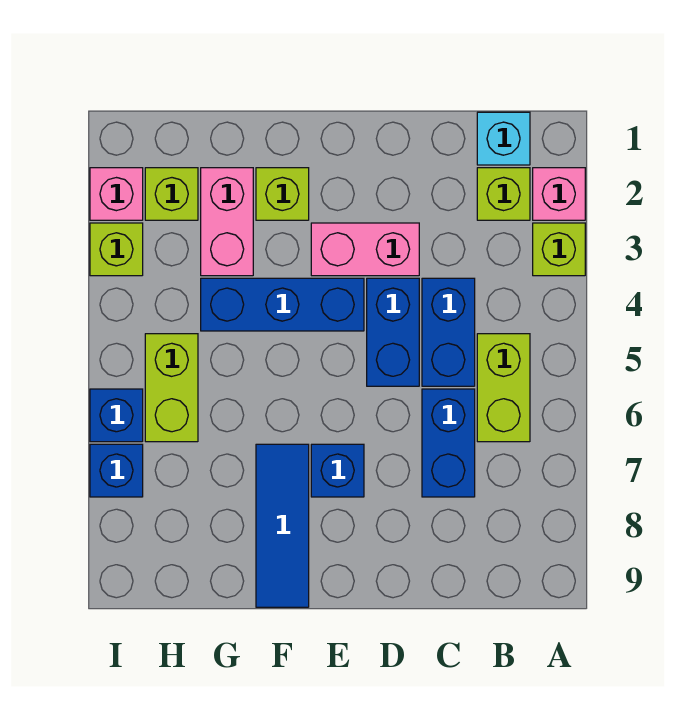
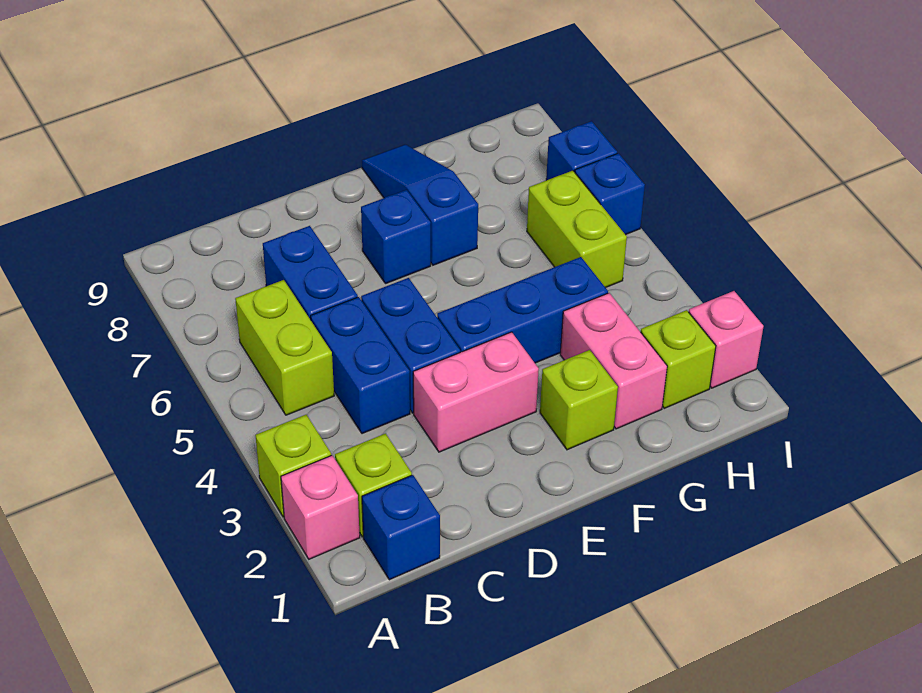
cyan 1x1 brick [477,112,530,165] -> blue 1x1 brick [362,475,440,580]
blue 1x3 tile [256,444,309,607] -> blue 1x3 slope [362,145,478,265]
lime 1x1 brick [90,223,143,276] -> none

